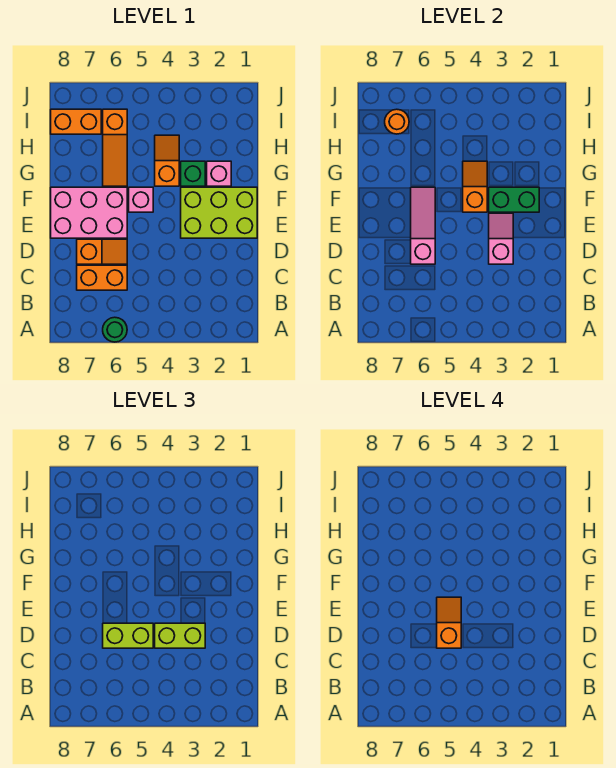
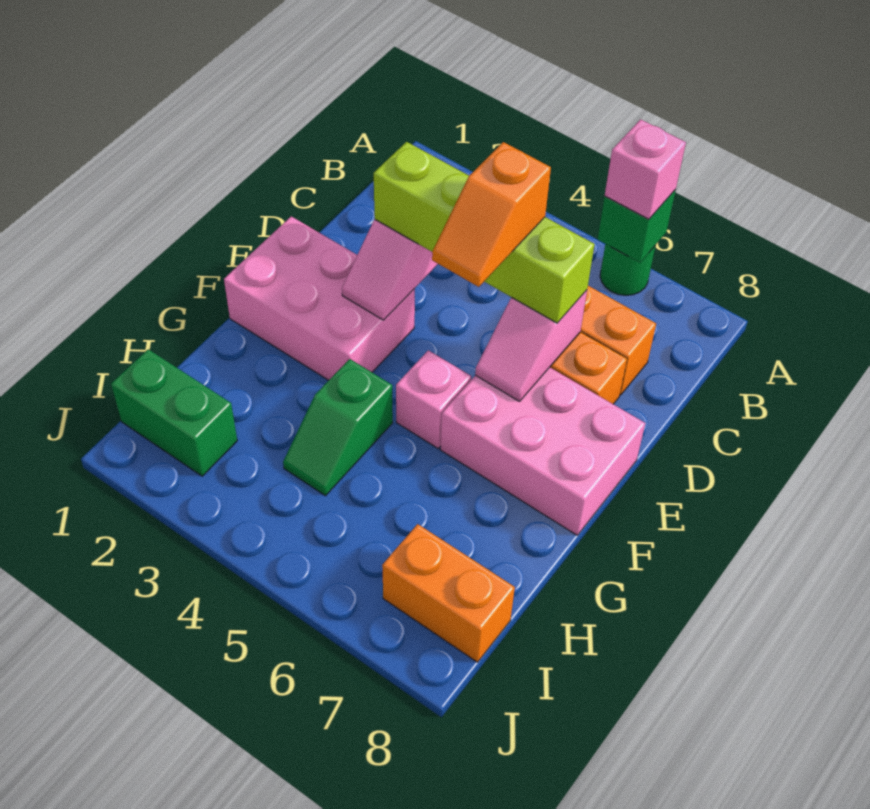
pink 1x3 slope [411,187,435,264] -> pink 1x2 slope [475,290,587,401]
lime 2x3 brick [181,187,257,238] -> pink 2x3 brick [224,216,415,380]
green 1x2 brick [489,187,539,212] -> green 1x2 brick moved to [111,349,237,476]
orange 1x2 slope [463,161,487,212] -> none
pink 1x1 brick [207,161,231,186] -> pink 1x1 brick moved to [605,119,686,219]
green 1x1 brick [181,161,205,186] -> green 1x1 brick moved to [597,190,676,262]
orange 1x2 slope [155,135,179,186] -> green 1x2 slope [283,359,393,496]
orange 1x3 slope [103,109,127,186] -> none
orange 1x1 round brick [385,109,409,134] -> none

